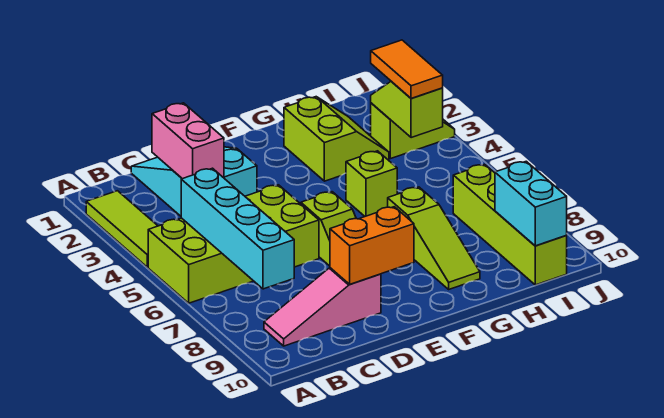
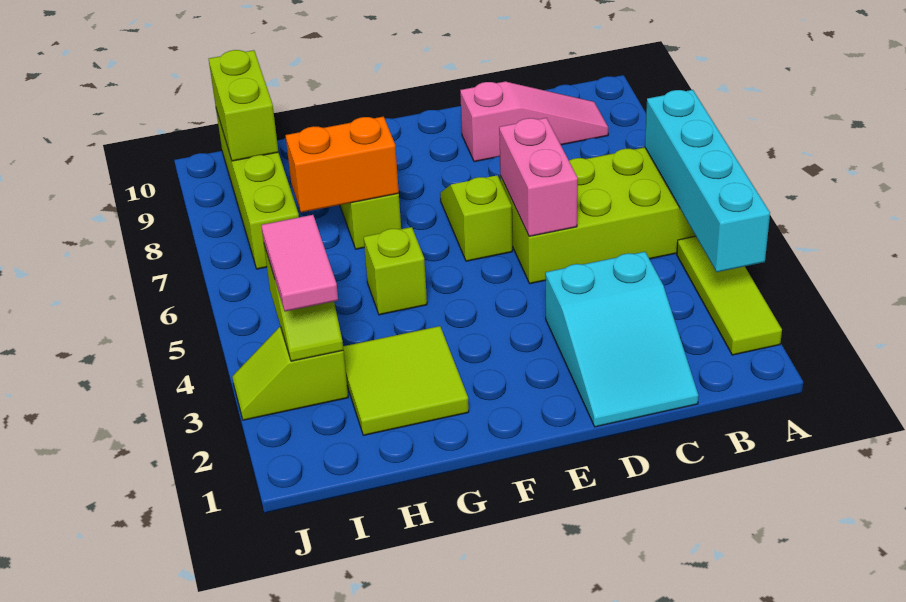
cyan 1x4 brick [181,168,294,289] -> cyan 1x4 brick moved to [645,90,770,272]
pink 1x2 brick [152,103,224,179] -> pink 1x2 brick moved to [499,118,578,236]
orange 1x2 brick [330,207,414,284] -> orange 1x2 brick moved to [286,116,399,212]
lime 2x2 slope [284,97,389,181] -> lime 2x2 tile [343,326,469,435]
orange 1x2 tile [371,40,443,98] -> pink 1x2 tile [261,215,338,311]
cyan 1x2 brick [495,161,567,246] -> lime 1x2 brick [209,50,278,161]

